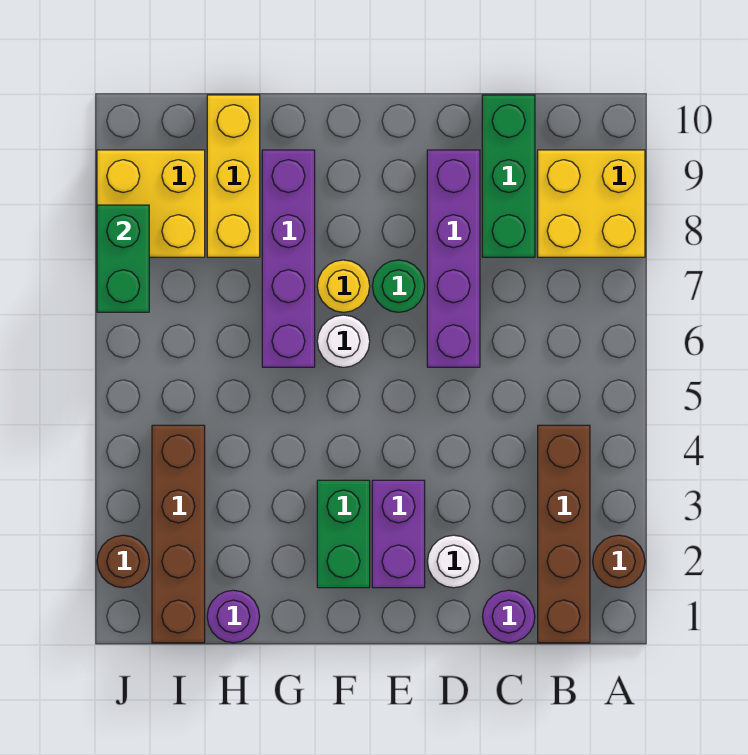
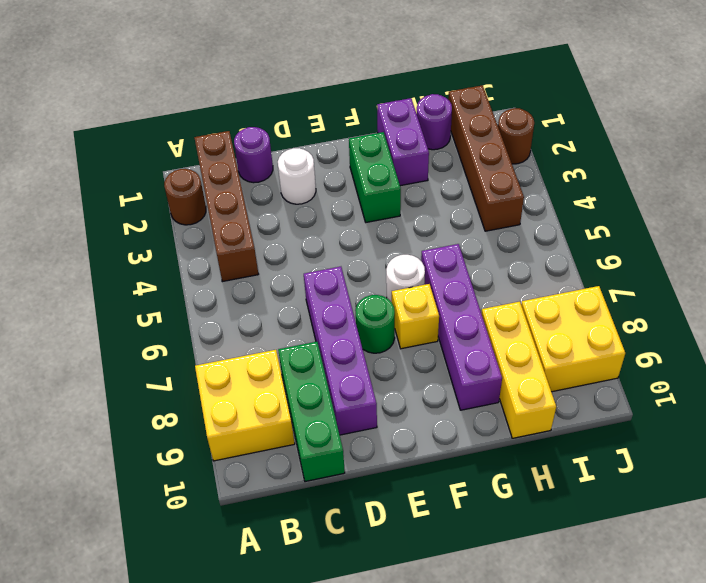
purple 1x2 brick [372,480,425,588] -> purple 1x2 brick moved to [377,98,429,186]
yellow 1x1 round brick [317,260,370,312] -> yellow 1x1 brick [392,284,439,349]
green 1x2 brick [97,205,149,312] -> none

